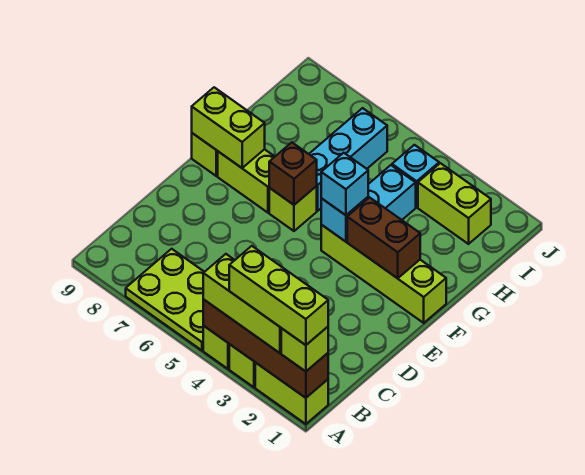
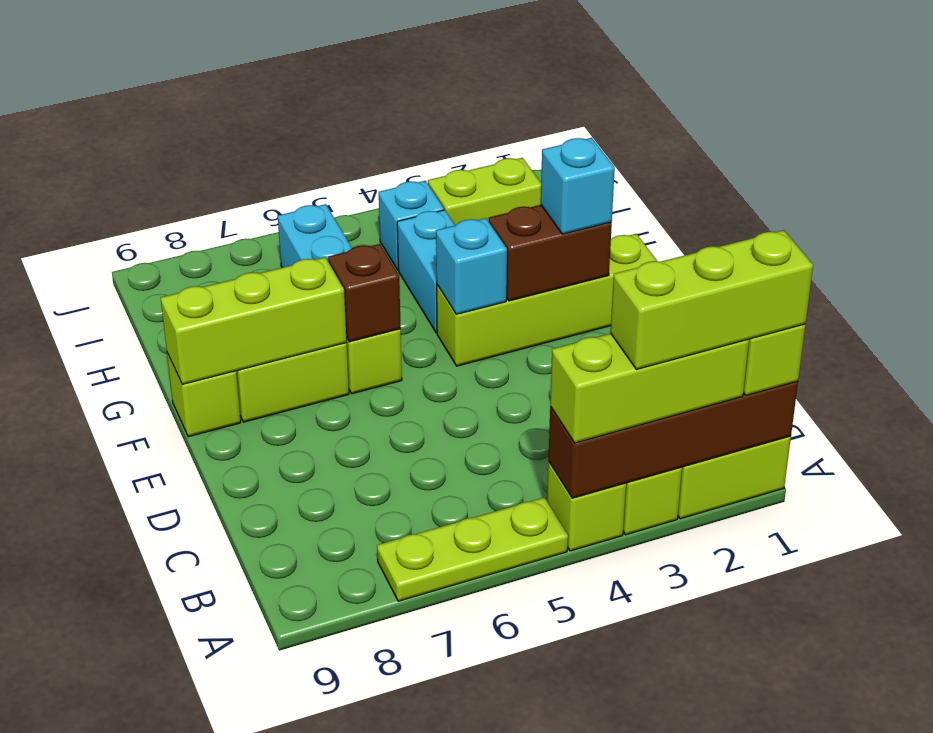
lime 2x3 plate [126,249,204,351] -> lime 1x3 plate [377,497,568,601]
cyan 1x1 brick [321,153,368,215] -> cyan 1x1 brick moved to [541,138,615,234]
lime 1x2 brick [192,87,265,168] -> lime 1x3 brick [161,257,347,385]

